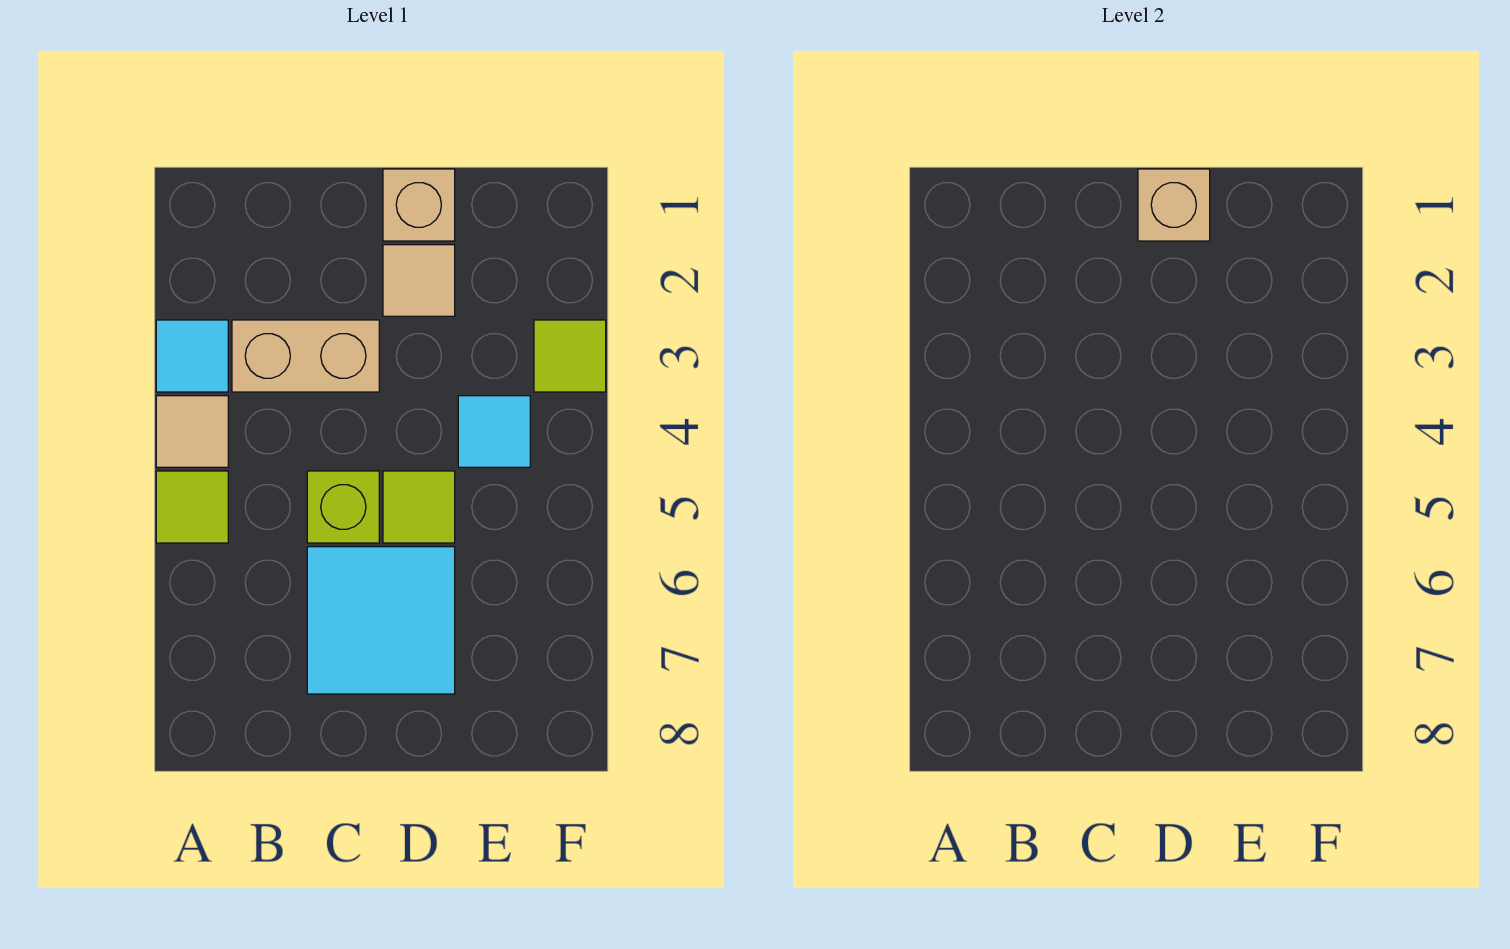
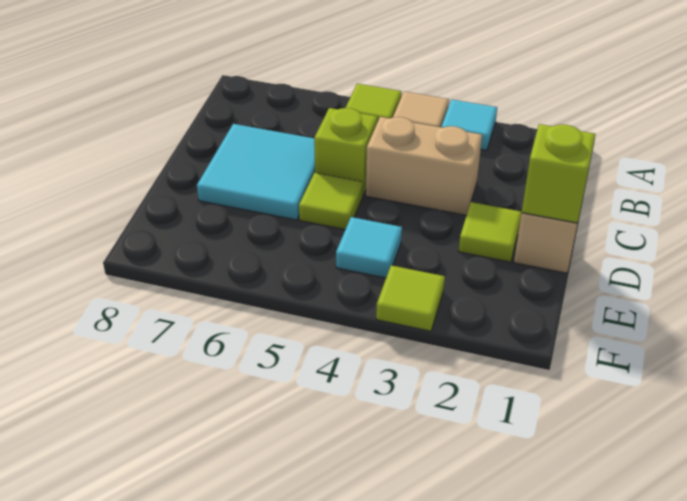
tan 1x2 brick [232,320,379,392] -> tan 1x2 brick turned to [366,117,482,215]
tan 1x1 brick [1138,169,1210,241] -> lime 1x1 brick [522,124,595,223]
tan 1x1 tile [383,245,455,316] -> lime 1x1 tile [459,202,522,262]

